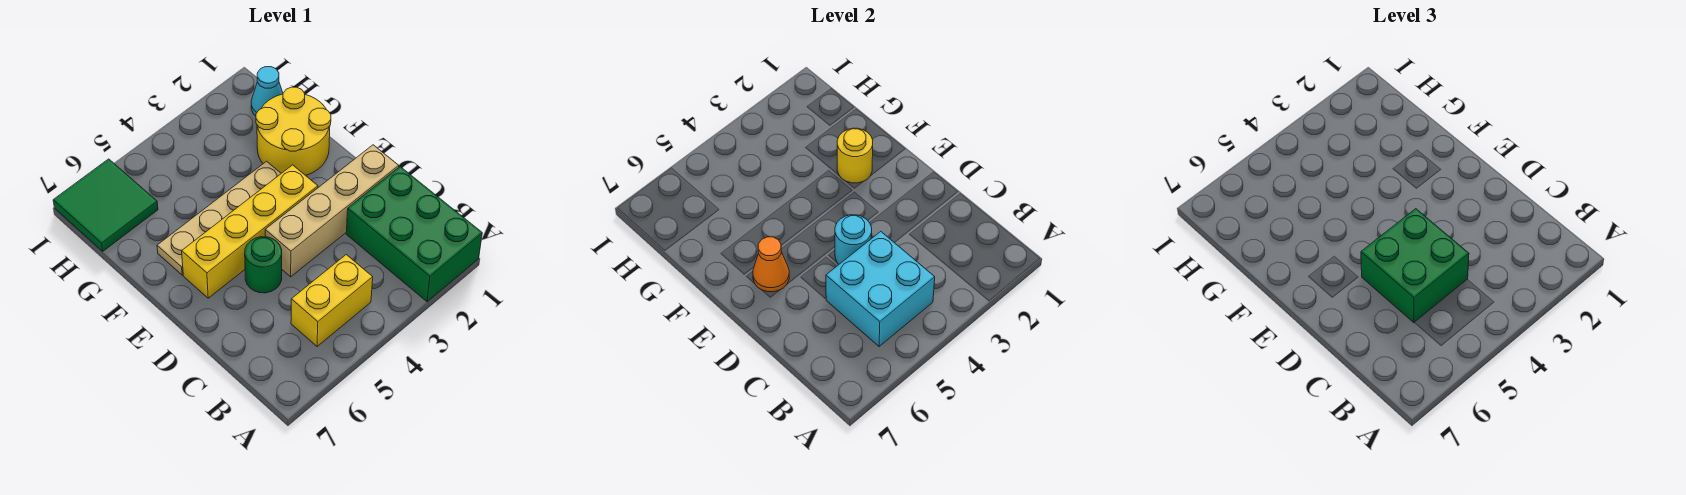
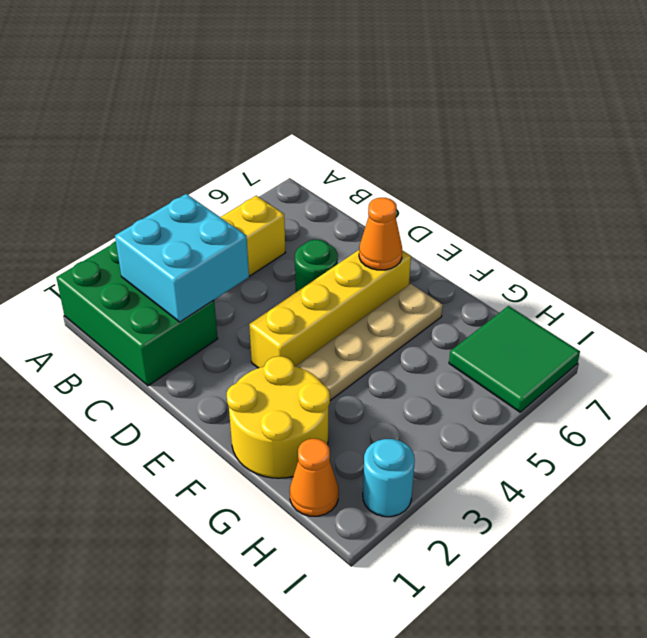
cyan 2x2 brick [826,231,935,347] -> cyan 2x2 brick moved to [115,194,249,322]
green 2x2 brick [1361,209,1469,323] -> none
tan 1x4 brick [265,145,399,277] -> none
cyan 1x1 round brick [835,215,872,264] -> cyan 1x1 round brick moved to [363,439,415,517]
yellow 1x1 round brick [837,128,873,183] -> none
cyan 1x1 cone [251,67,283,116] -> orange 1x1 cone [290,439,339,516]

